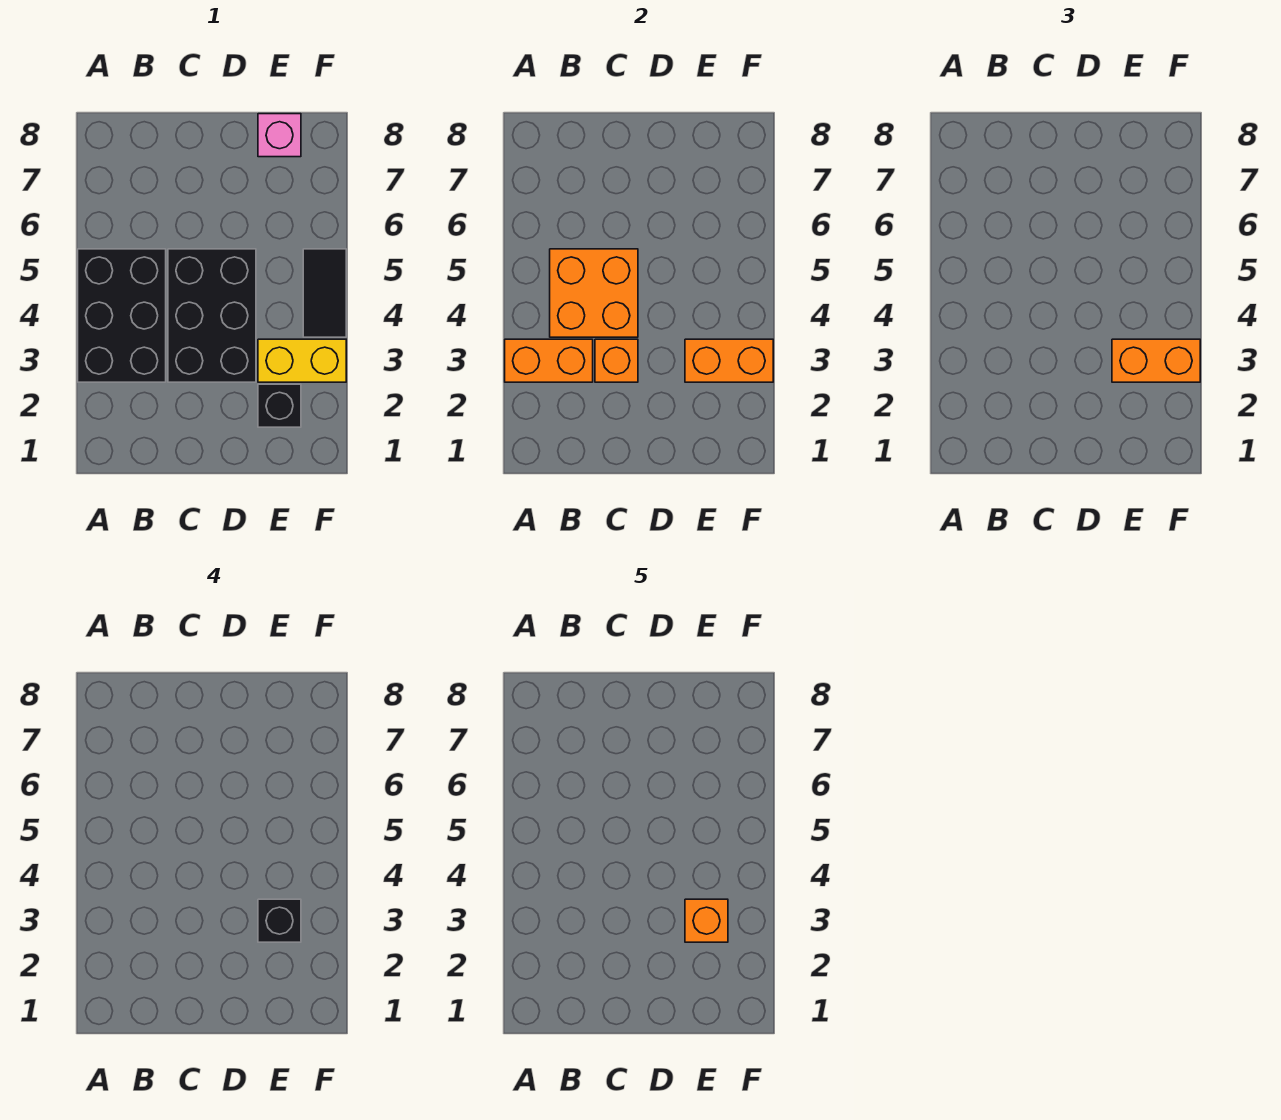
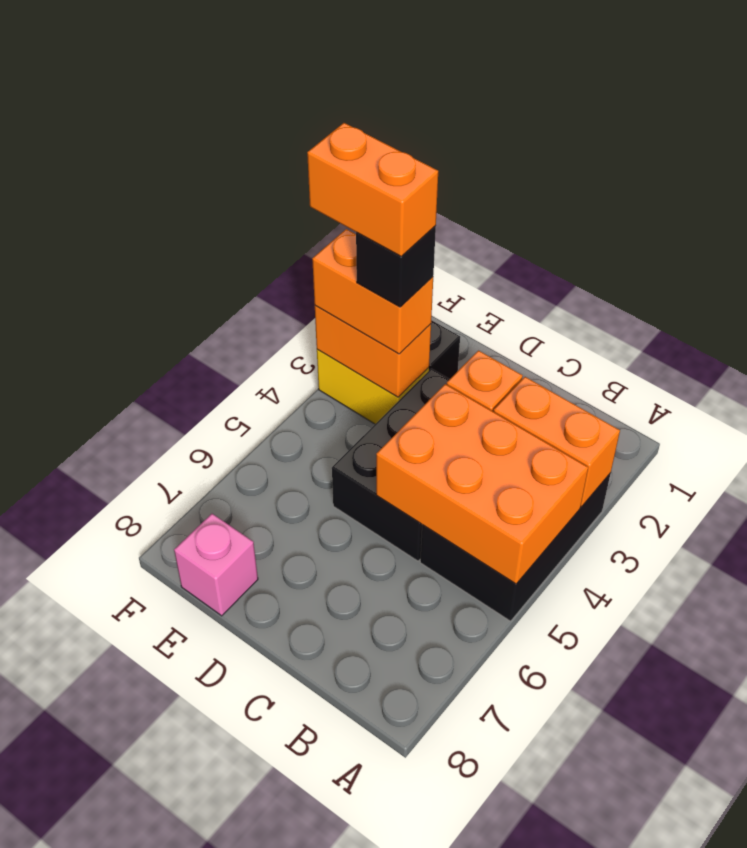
orange 2x2 brick [550,249,638,337] -> orange 2x3 brick [376,384,588,584]
orange 1x1 brick [685,899,728,942] -> orange 1x2 brick [307,123,438,257]
black 1x2 tile [303,249,346,337] -> none

